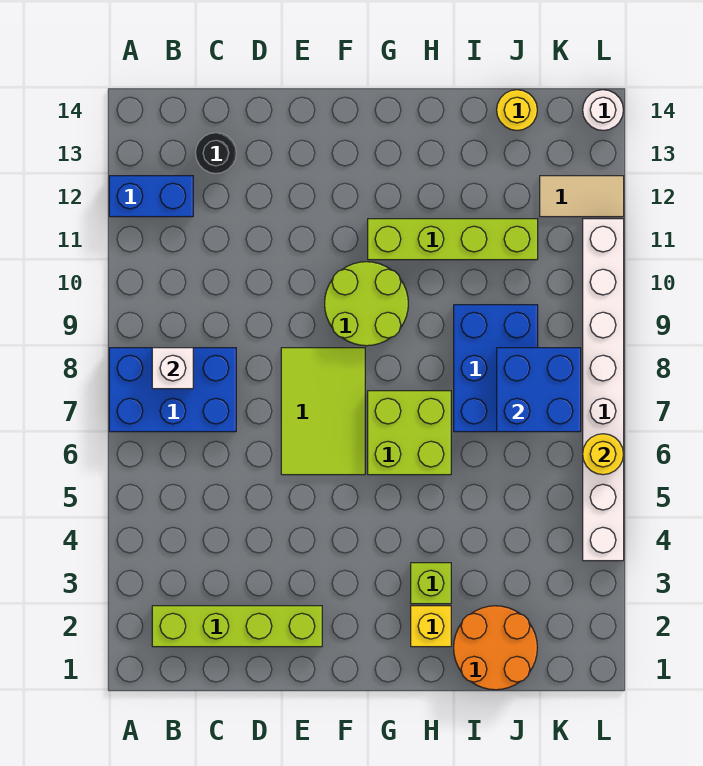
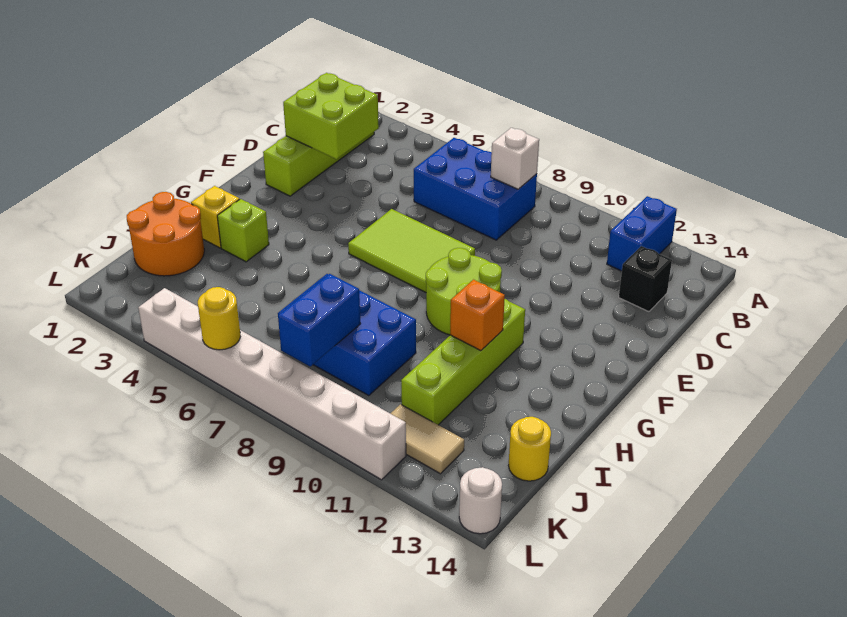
blue 2x3 brick [109,348,236,432] -> blue 2x3 brick turned to [414,138,537,240]
black 1x1 round brick [196,133,236,174] -> black 1x1 brick [619,246,672,312]
lime 2x2 brick [368,391,451,475] -> lime 2x2 brick moved to [283,73,379,159]
none -> orange 1x1 brick [450,280,505,351]
blue 2x2 brick [497,348,581,432] -> blue 1x2 brick [278,274,361,366]
tan 1x2 tile [540,176,624,217] -> tan 1x2 tile turned to [390,404,464,474]

